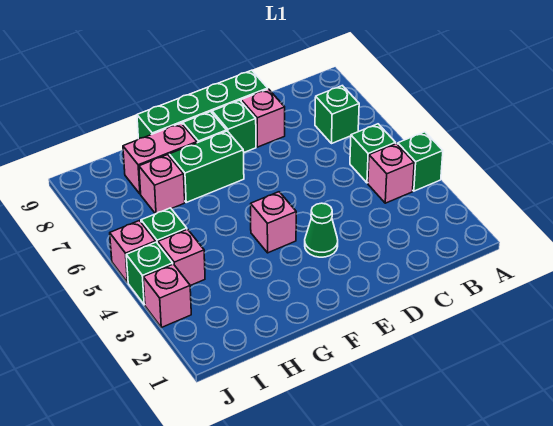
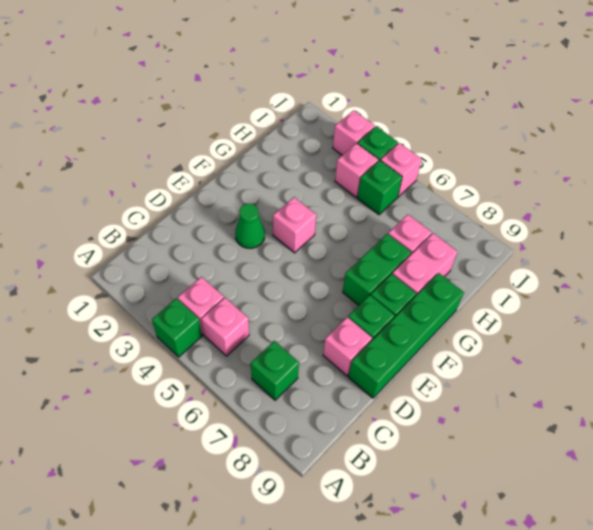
green 1x1 brick [350,124,396,183] -> pink 1x1 brick [201,298,249,356]

